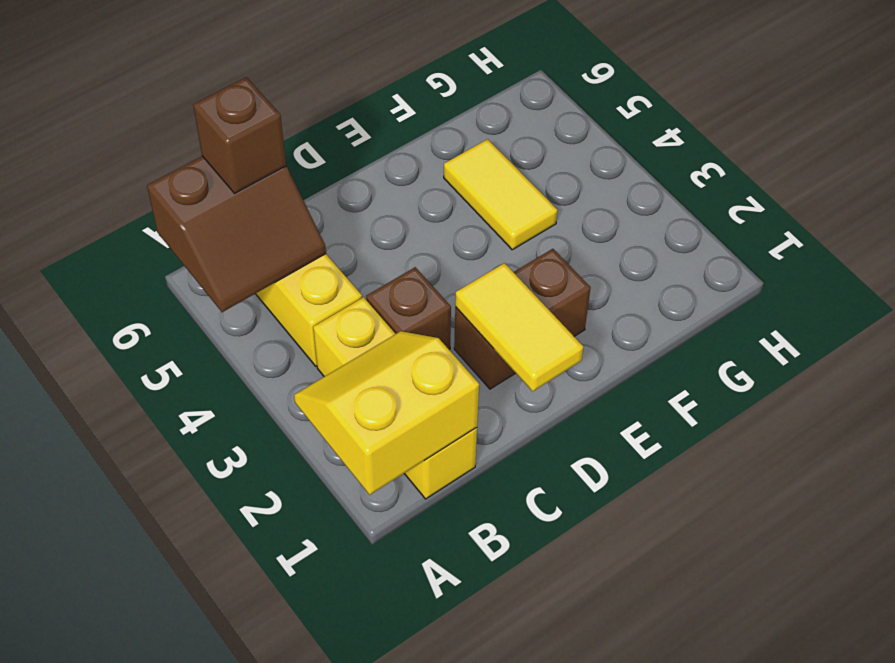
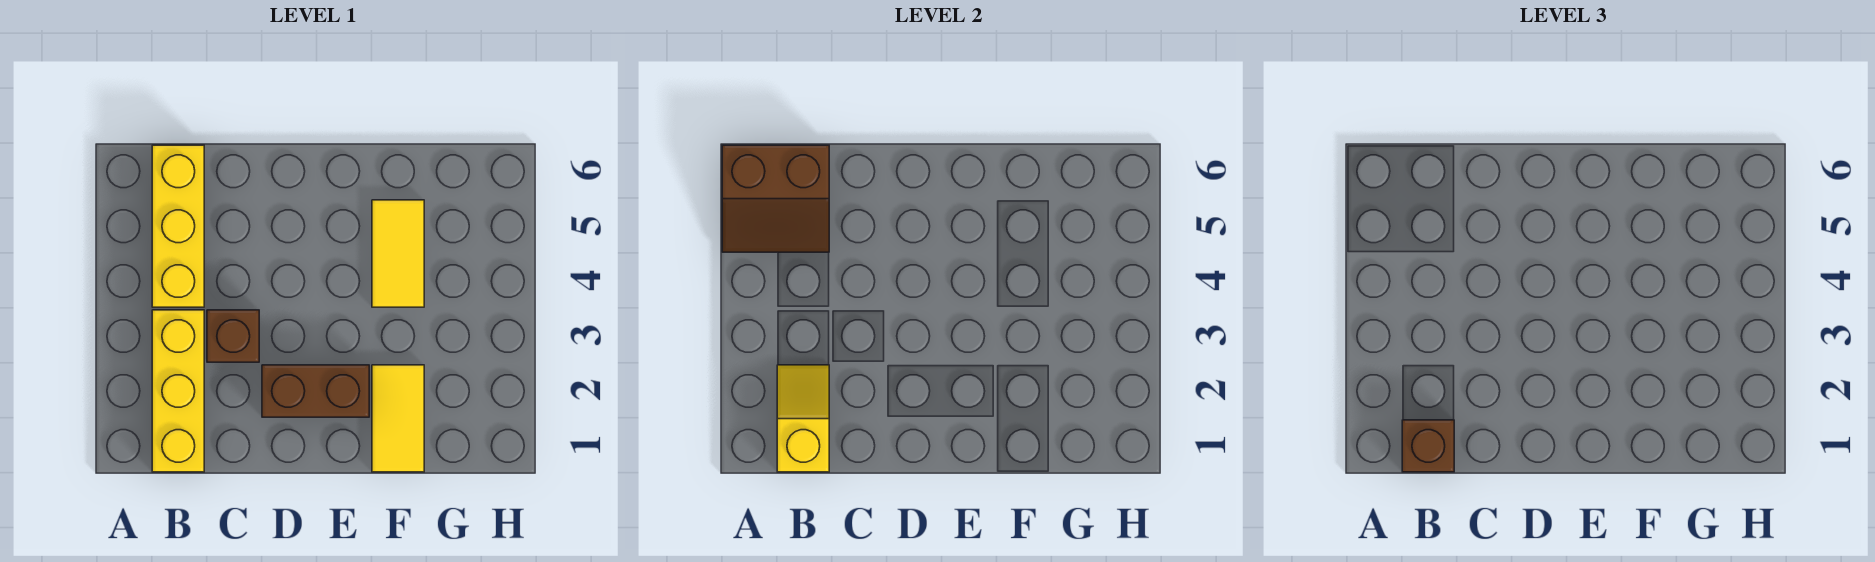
yellow 2x2 slope [294,331,479,495] -> yellow 1x2 slope [777,365,829,472]
brown 1x1 brick [193,77,286,193] -> brown 1x1 brick moved to [1402,420,1454,472]
yellow 1x2 tile [455,263,583,391] -> yellow 1x2 tile moved to [372,365,424,472]

